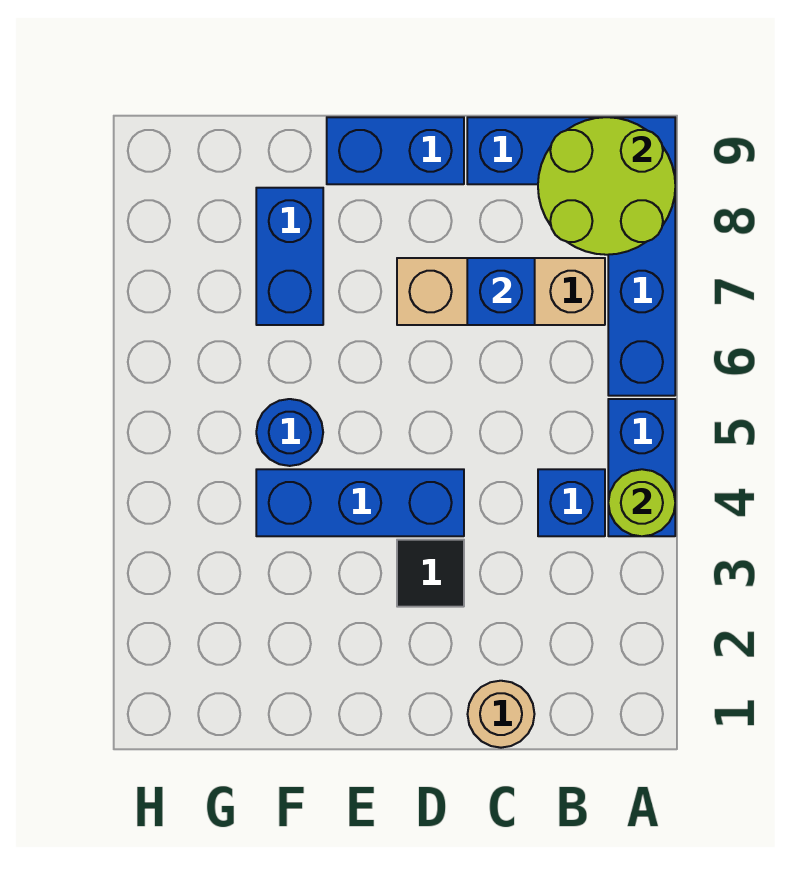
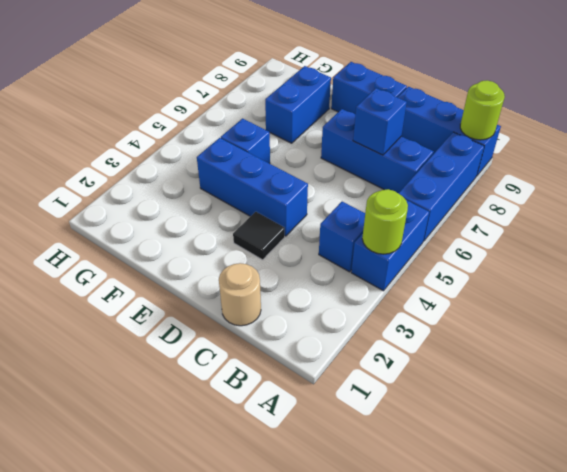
lime 2x2 round brick [538,117,675,255] -> lime 1x1 round brick [460,80,505,140]
tan 1x3 brick [397,258,605,325] -> blue 1x3 brick [321,109,434,193]
blue 1x1 round brick [256,399,323,466] -> blue 1x1 brick [221,119,270,164]

